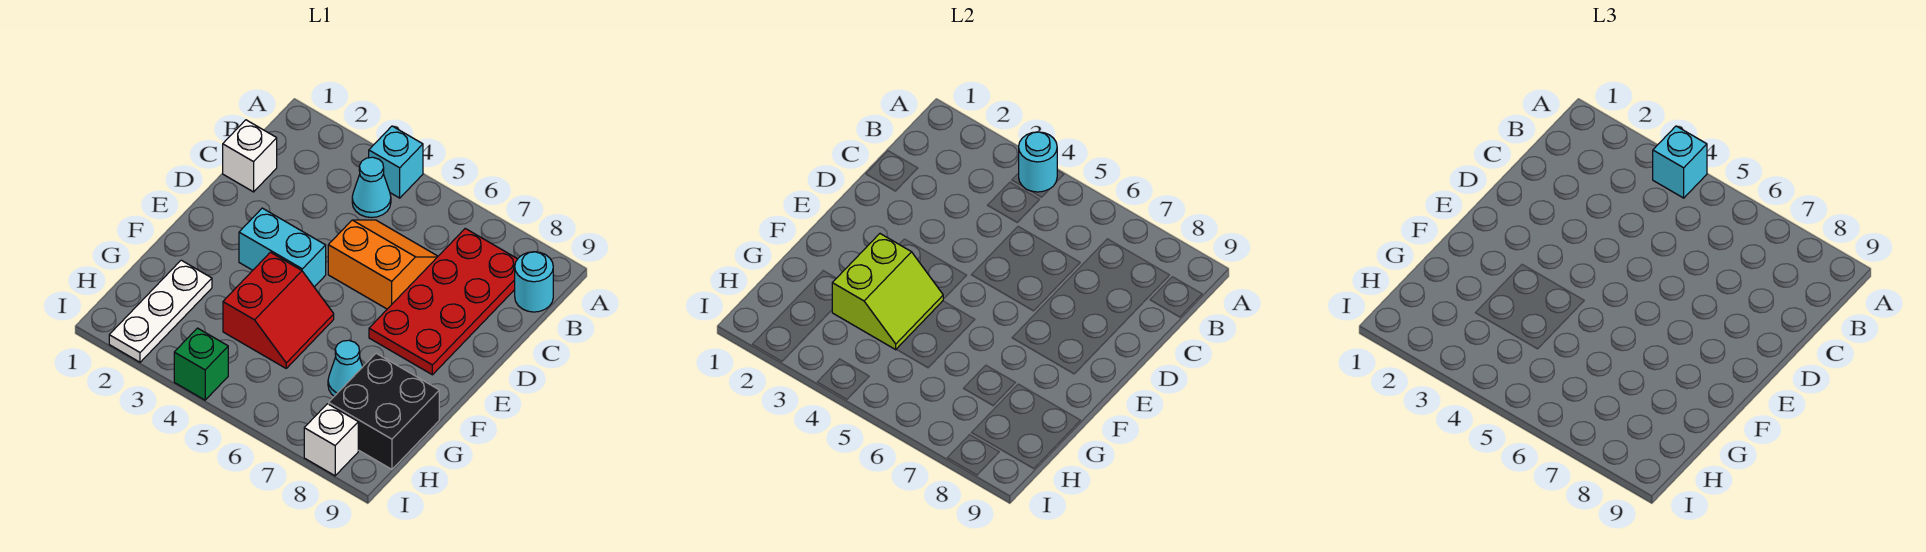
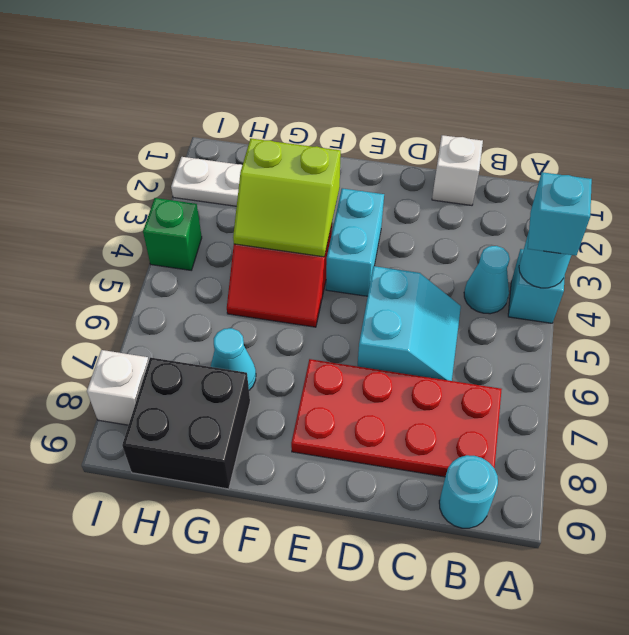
orange 2x2 slope [328,220,438,309] -> cyan 2x2 slope [358,266,461,381]

